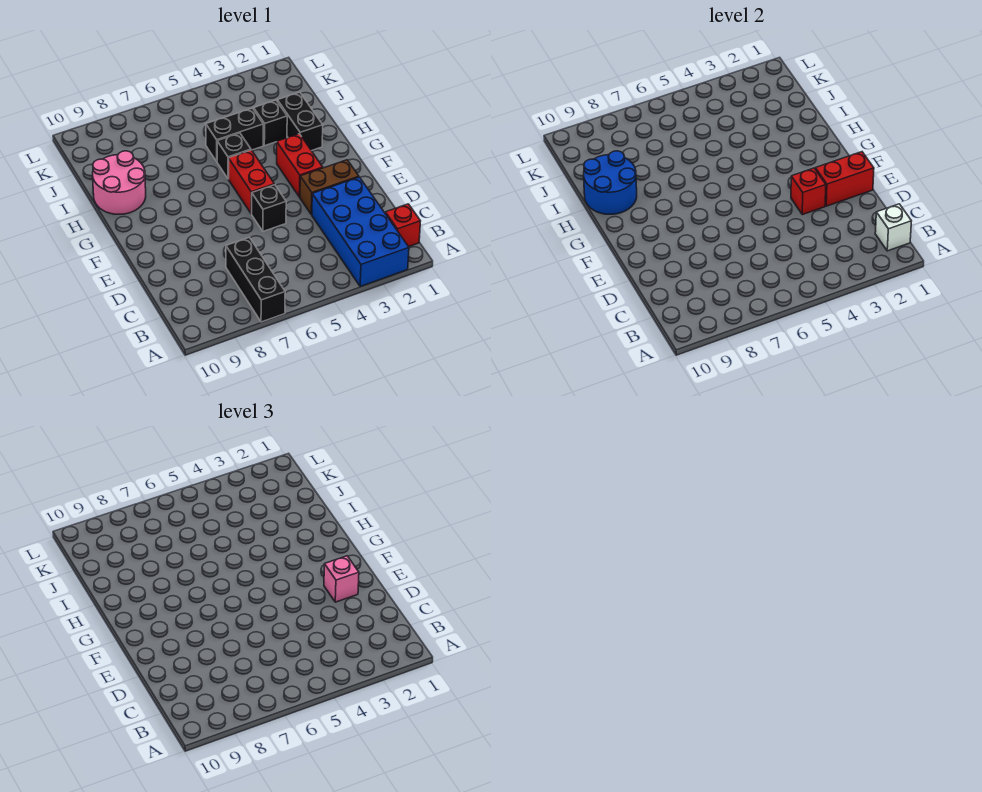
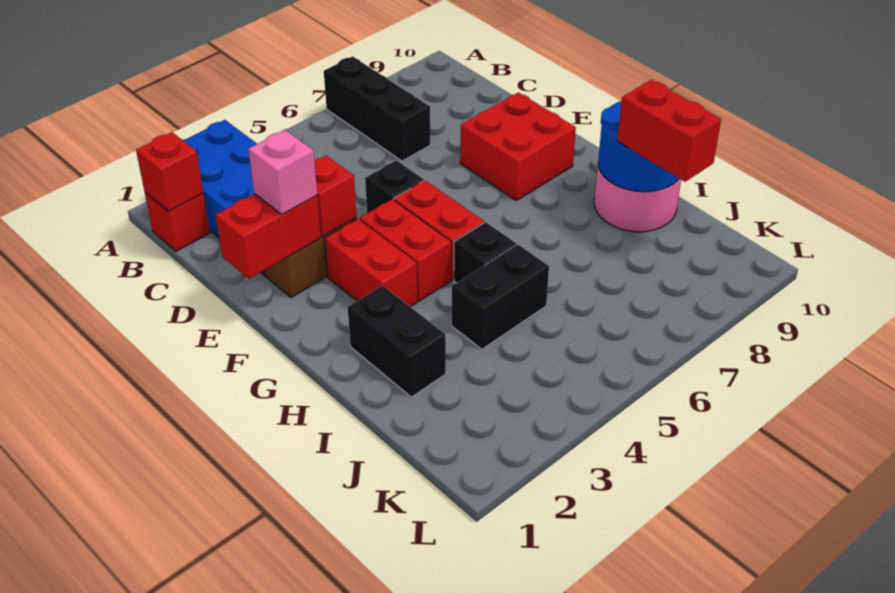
white 1x1 brick [875,204,911,251] -> red 1x1 brick [136,132,203,211]
none -> red 2x2 brick [460,92,576,200]
none -> red 1x2 brick [360,199,451,301]
black 1x1 brick [254,100,287,146] -> none
none -> red 1x2 brick [617,80,721,182]

